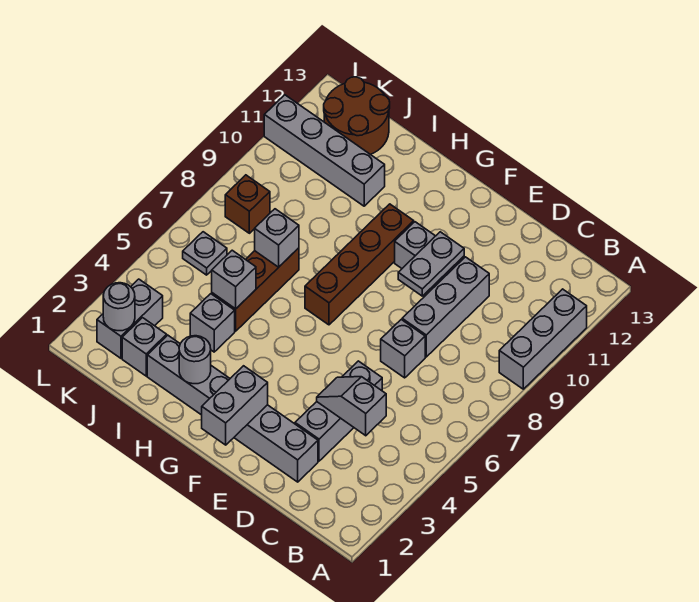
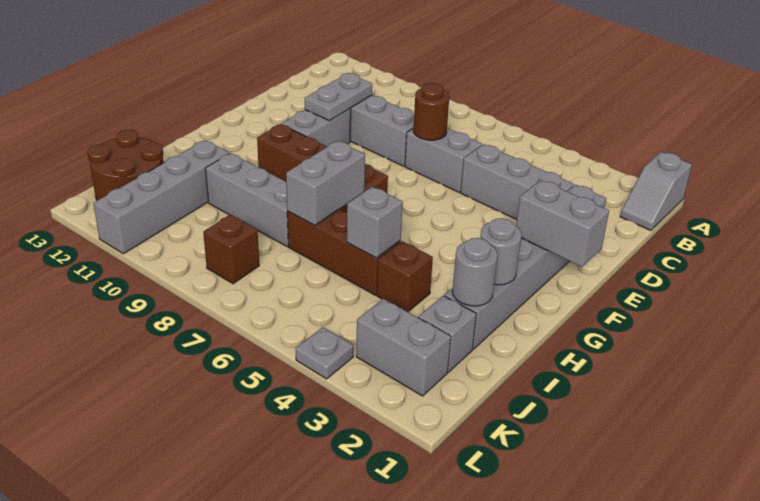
grey 1x3 brick [499,289,587,389] -> grey 1x3 brick moved to [205,153,288,246]
grey 1x2 slope [317,377,386,436] -> grey 1x2 slope moved to [620,152,692,230]
grey 1x1 brick [381,320,425,378] -> grey 1x2 brick [405,128,482,192]
none -> brown 1x1 round brick [413,83,449,140]
grey 1x2 plate [398,232,464,296] -> grey 1x2 plate turned to [305,73,372,121]
grey 1x1 brick [190,294,235,352] -> brown 1x1 brick [377,241,433,312]
grey 1x1 brick [255,209,299,267] -> grey 1x2 brick [286,141,365,225]
grey 1x1 round brick [103,283,135,331] -> grey 1x1 round brick moved to [452,238,498,306]
grey 1x1 plate [183,232,227,275] -> grey 1x1 plate moved to [296,327,354,379]

